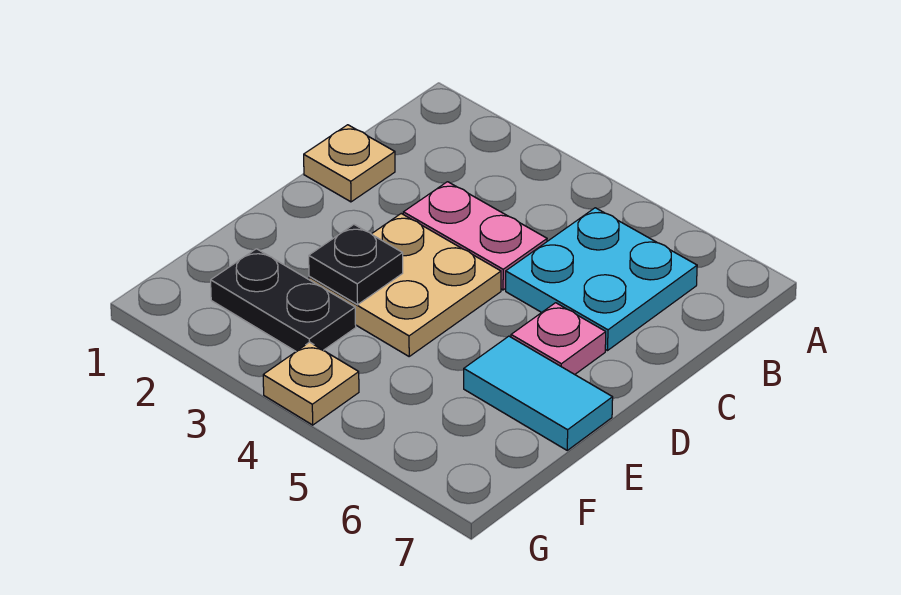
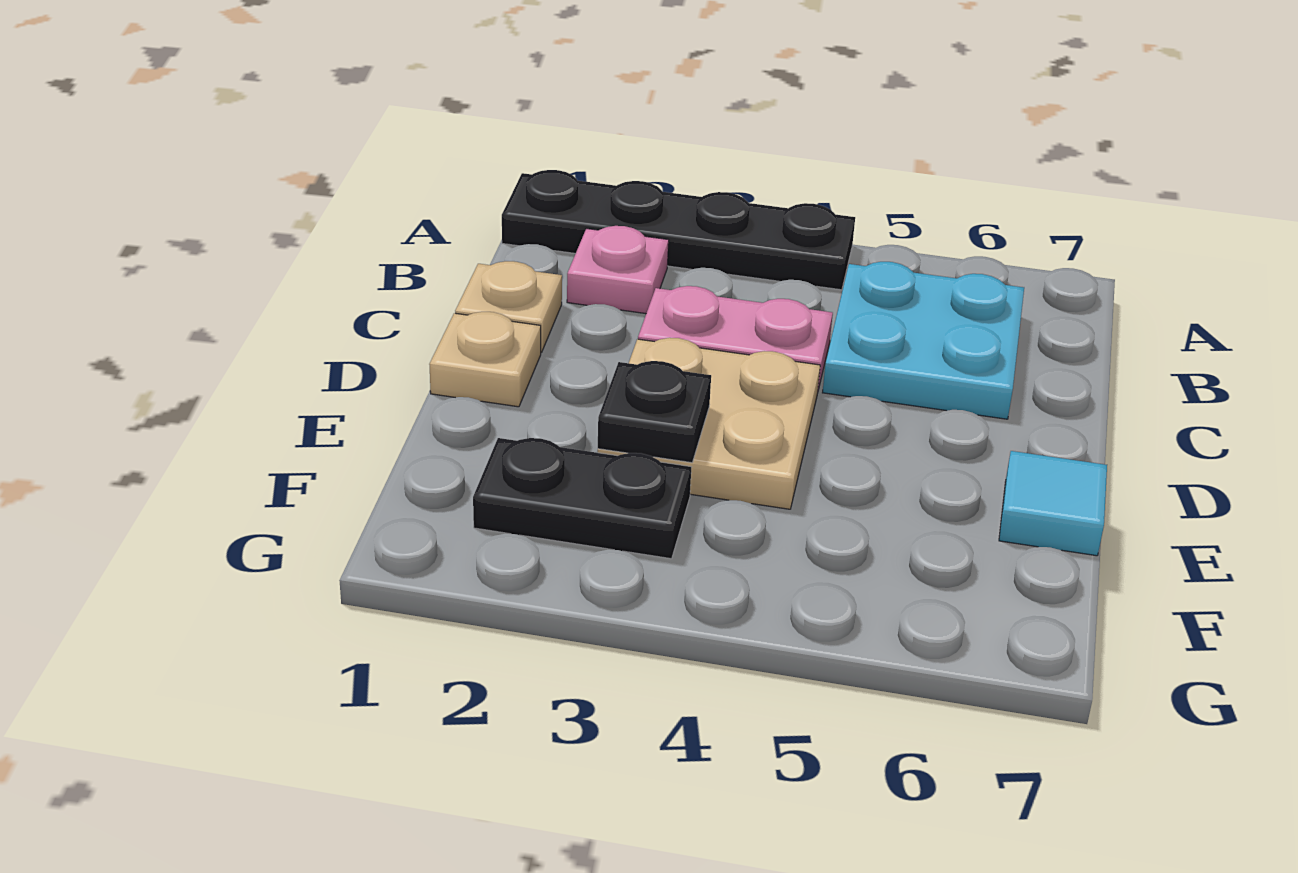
none -> black 1x4 plate [502,170,855,290]
pink 1x1 plate [511,303,606,374] -> pink 1x1 plate moved to [567,226,669,314]
cyan 1x2 tile [464,336,613,450] -> cyan 1x1 tile [999,451,1107,556]
tan 1x1 plate [263,342,359,425] -> tan 1x1 plate moved to [429,312,541,407]

